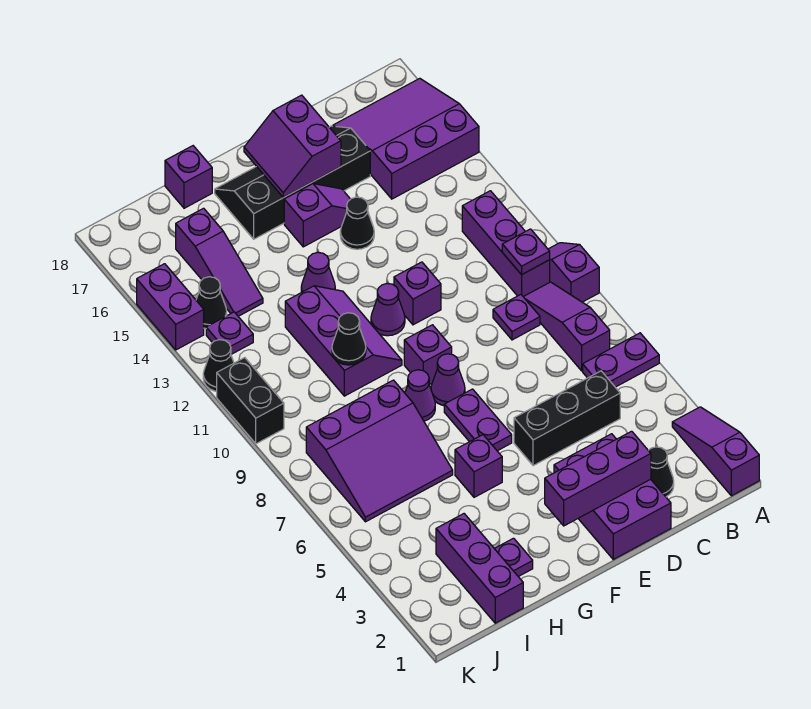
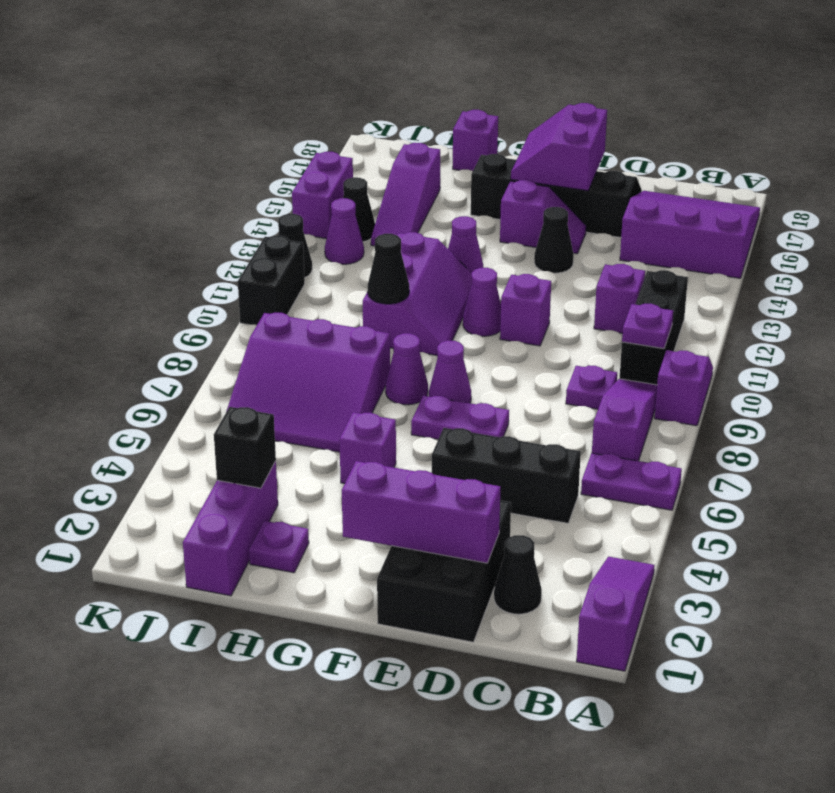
purple 1x3 brick [462,191,550,297] -> black 1x3 brick [619,270,688,385]
purple 2x3 brick [554,434,671,559] -> black 2x3 brick [377,500,511,642]
purple 1x2 plate [444,389,512,451] -> purple 1x2 plate turned to [411,396,509,439]
purple 1x1 brick [404,325,452,385] -> purple 1x1 brick moved to [594,264,645,333]
none -> black 1x1 brick [214,407,276,488]
purple 1x1 plate [206,312,253,354] -> purple 1x1 cone [325,198,364,264]

